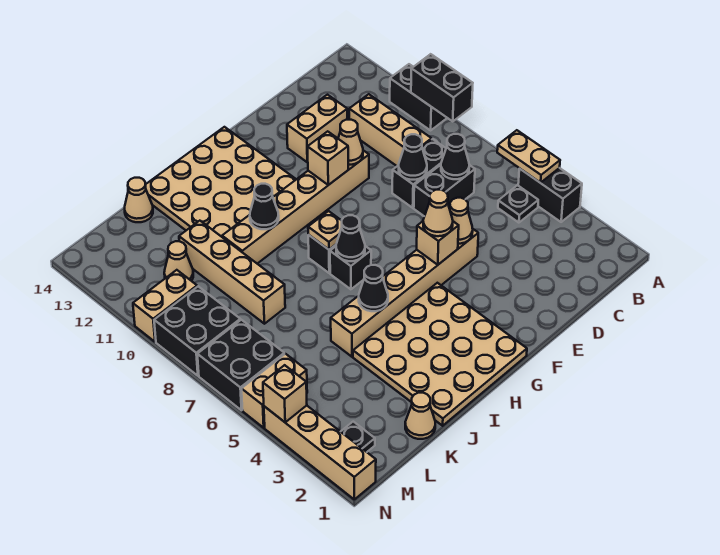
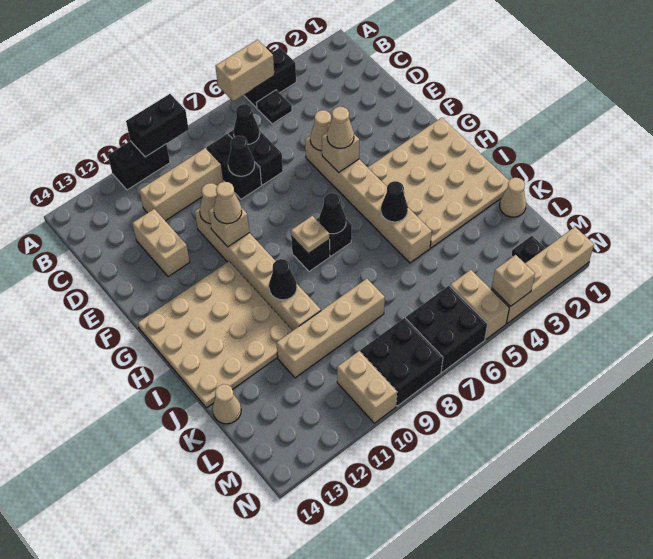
tan 1x2 plate [497,130,560,183] -> tan 1x2 brick [215,40,274,101]
tan 1x1 cone [164,241,193,281] -> tan 1x1 cone moved to [214,182,242,224]

